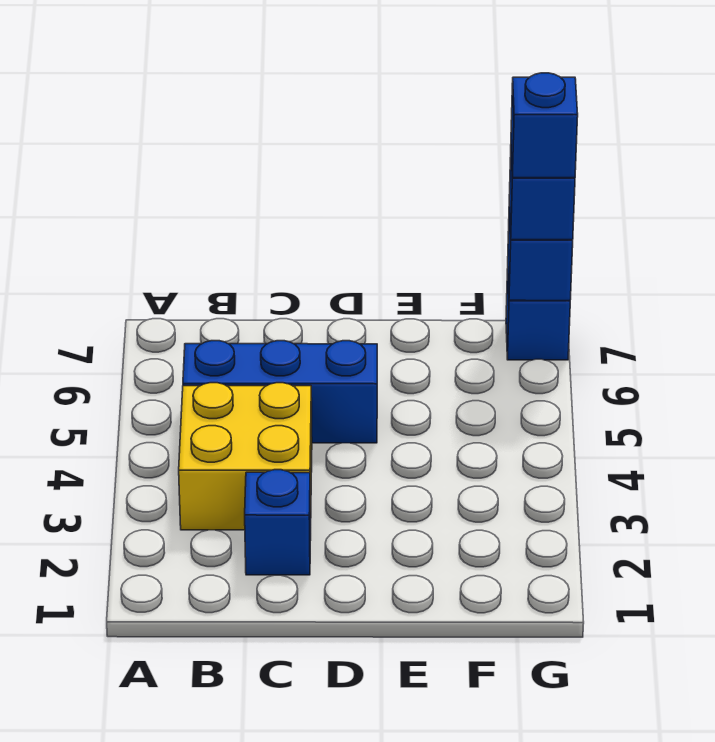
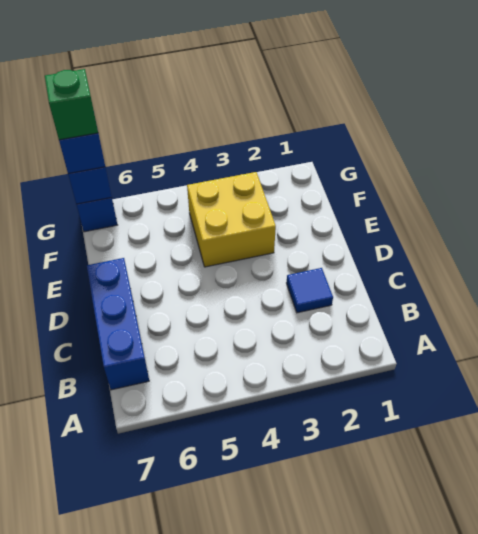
yellow 2x2 brick [179,383,312,530] -> yellow 2x2 brick moved to [187,172,276,267]
blue 1x3 brick [183,341,377,443] -> blue 1x3 brick moved to [87,258,149,390]
blue 1x1 brick [245,470,311,575] -> blue 1x1 tile [287,268,333,313]
blue 1x1 brick [511,73,578,178] -> green 1x1 brick [45,69,98,140]

